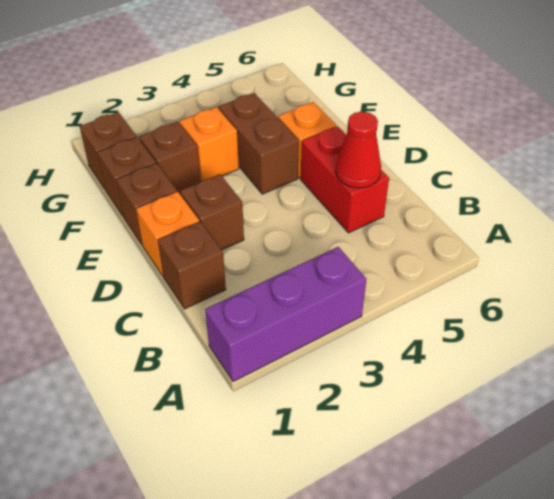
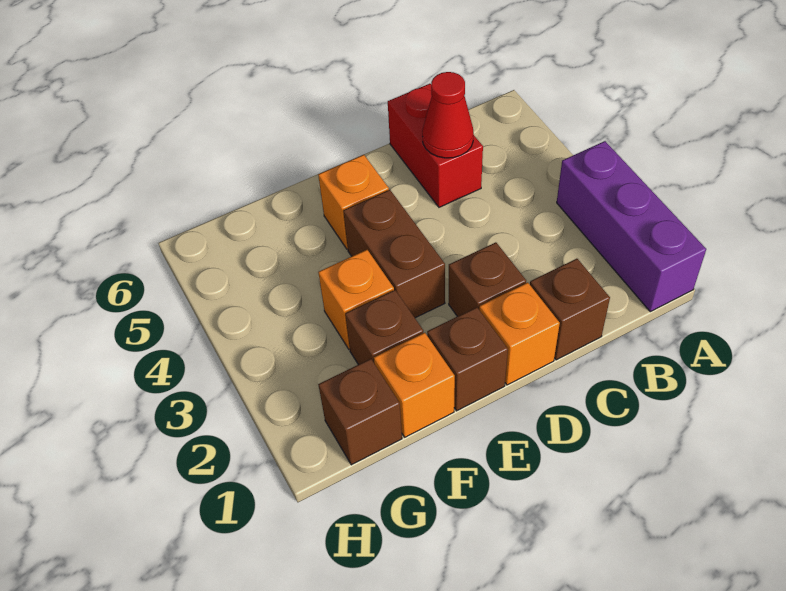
red 1x2 brick [301,126,389,233] -> red 1x2 brick turned to [388,84,483,207]
brown 1x2 brick [219,93,299,194] -> brown 1x2 brick turned to [343,190,445,318]
brown 1x1 brick [97,137,156,216] -> orange 1x1 brick [374,333,455,437]

